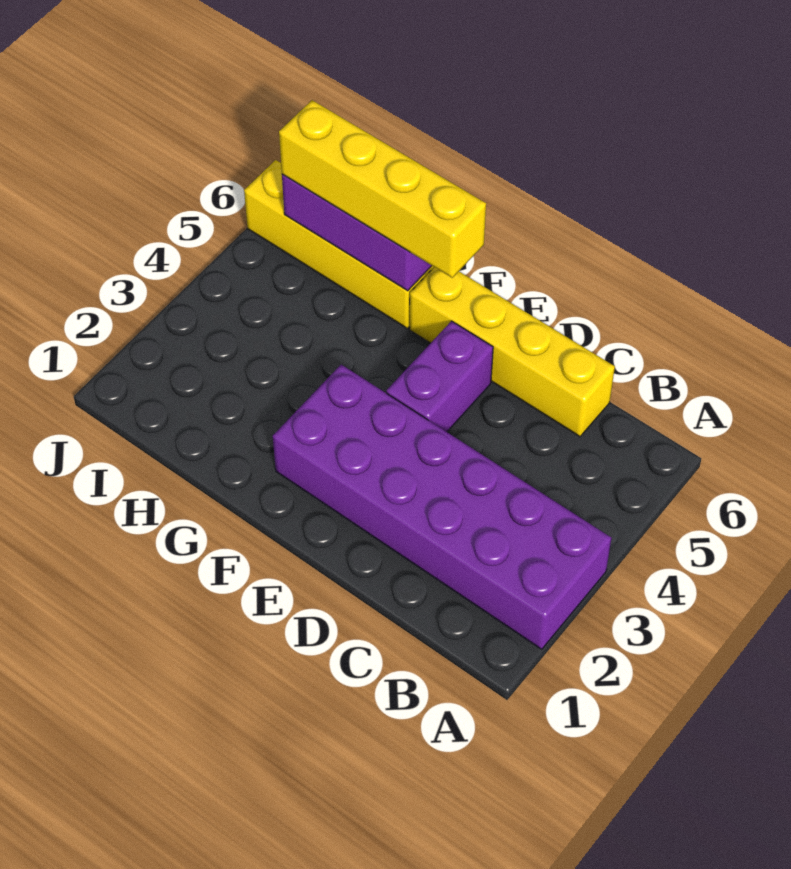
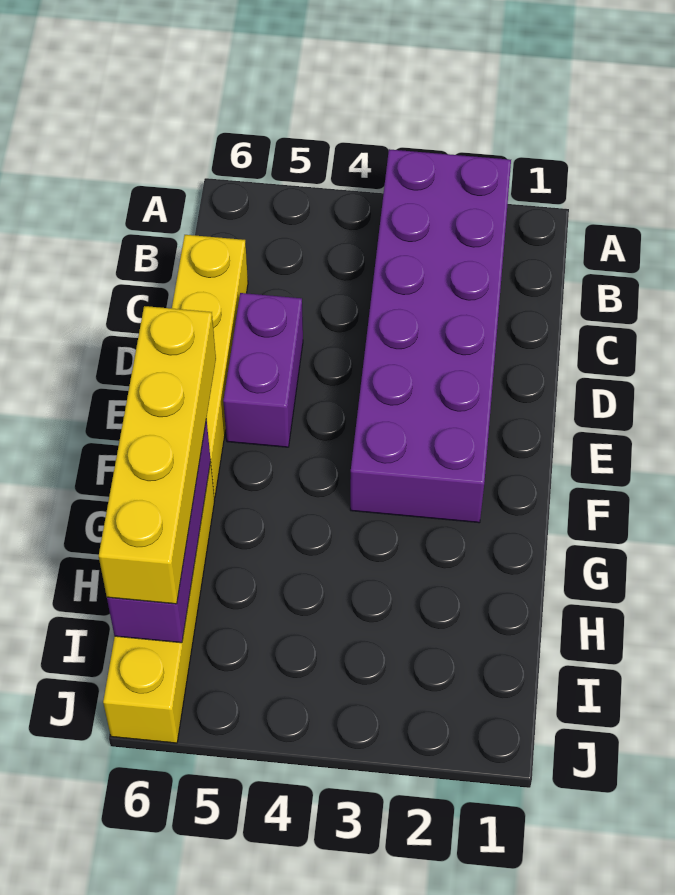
purple 1x2 brick [386,321,493,432] -> purple 1x2 brick turned to [223,293,303,447]

